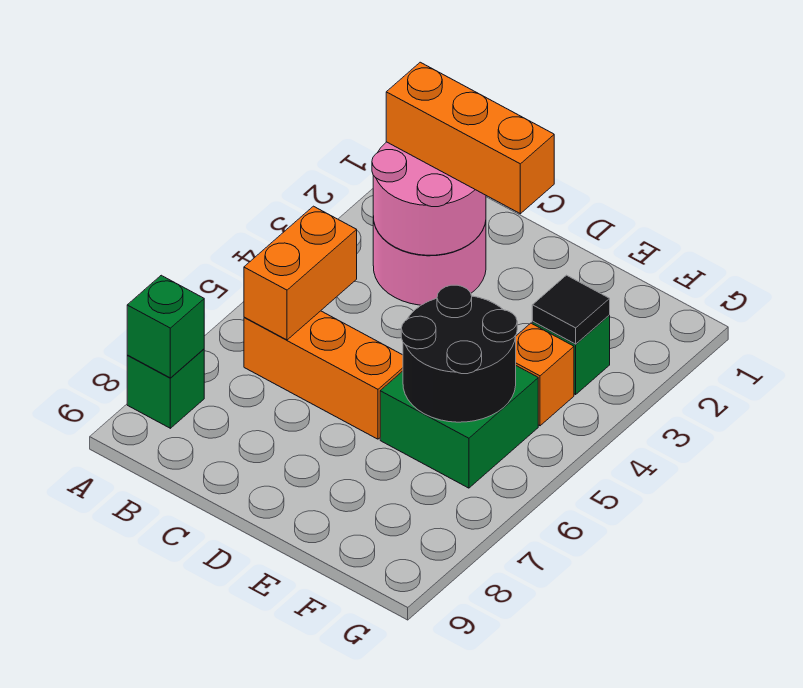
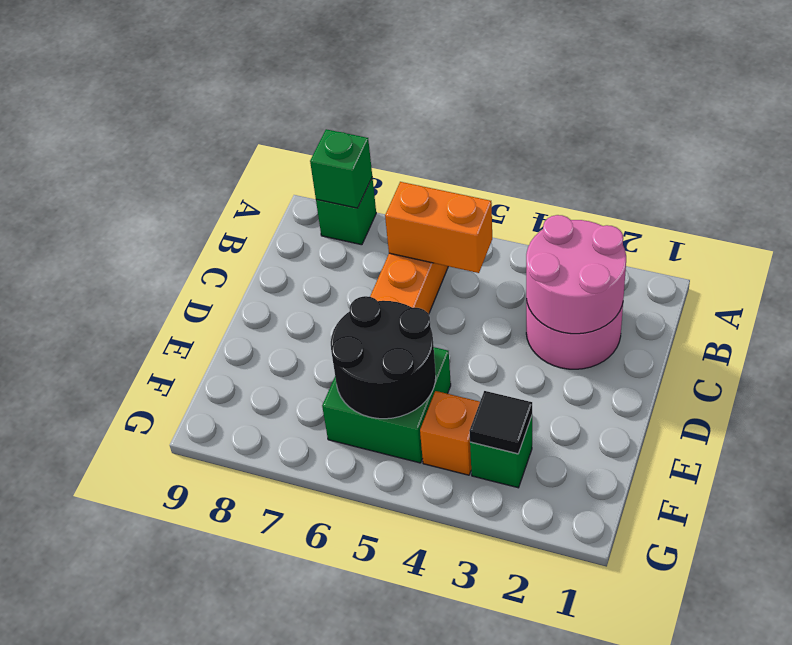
orange 1x3 brick [386,62,554,214] -> none

